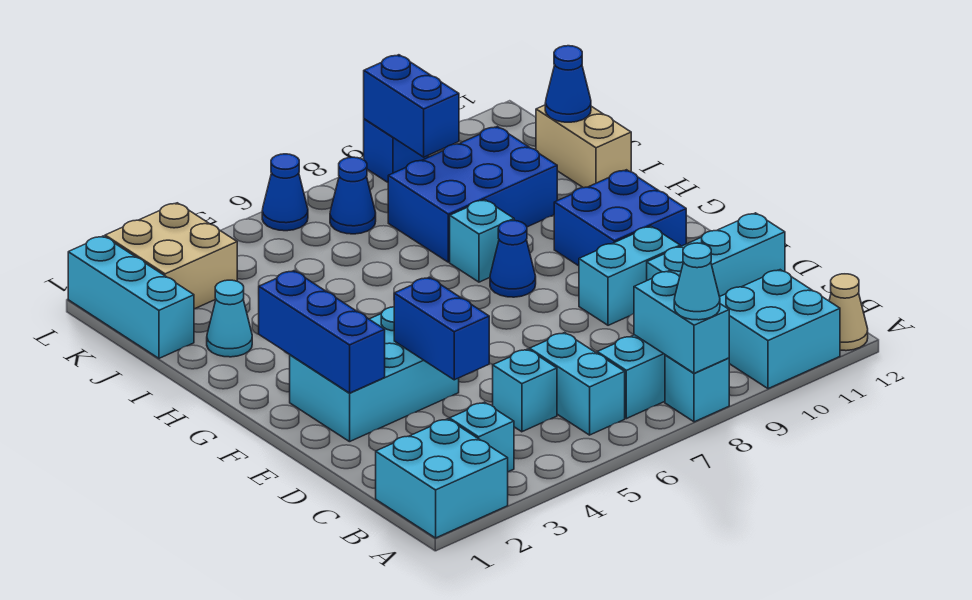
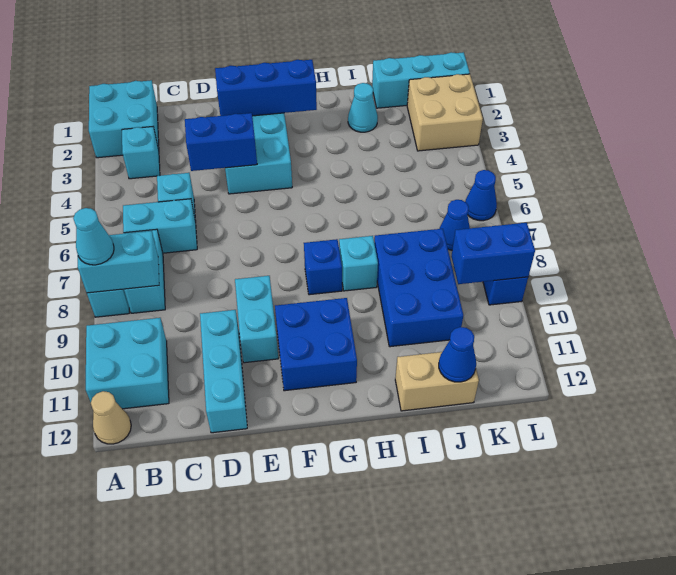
blue 1x1 cone [490,221,536,297] -> blue 1x1 brick [304,239,342,295]

